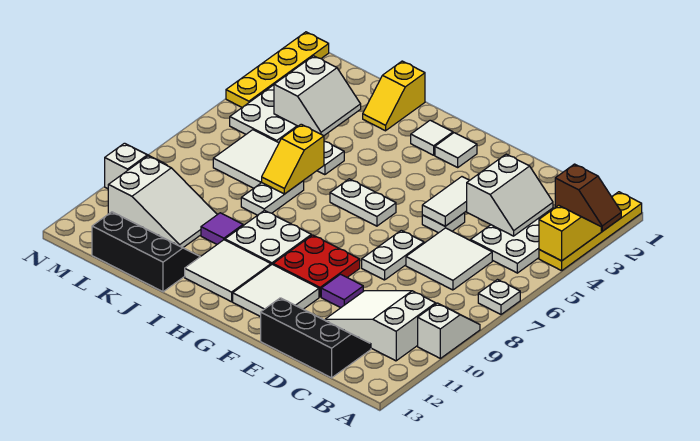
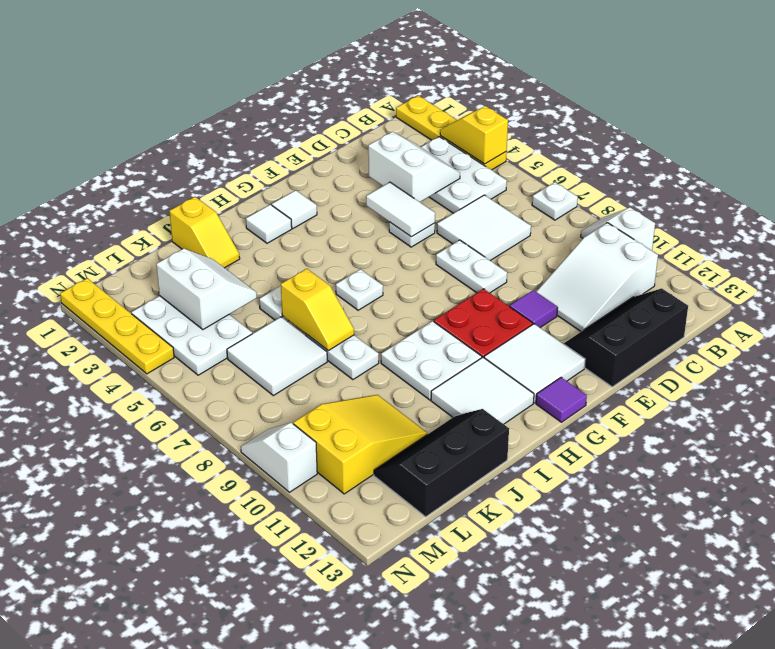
brown 1x2 slope [555,164,621,231] -> none
white 1x2 plate [330,179,396,226] -> white 1x1 plate [336,269,383,310]
purple 1x1 tile [201,213,243,244] -> purple 1x1 tile moved to [536,377,587,422]
white 2x3 slope [108,156,217,248] -> yellow 2x3 slope [293,395,427,494]

